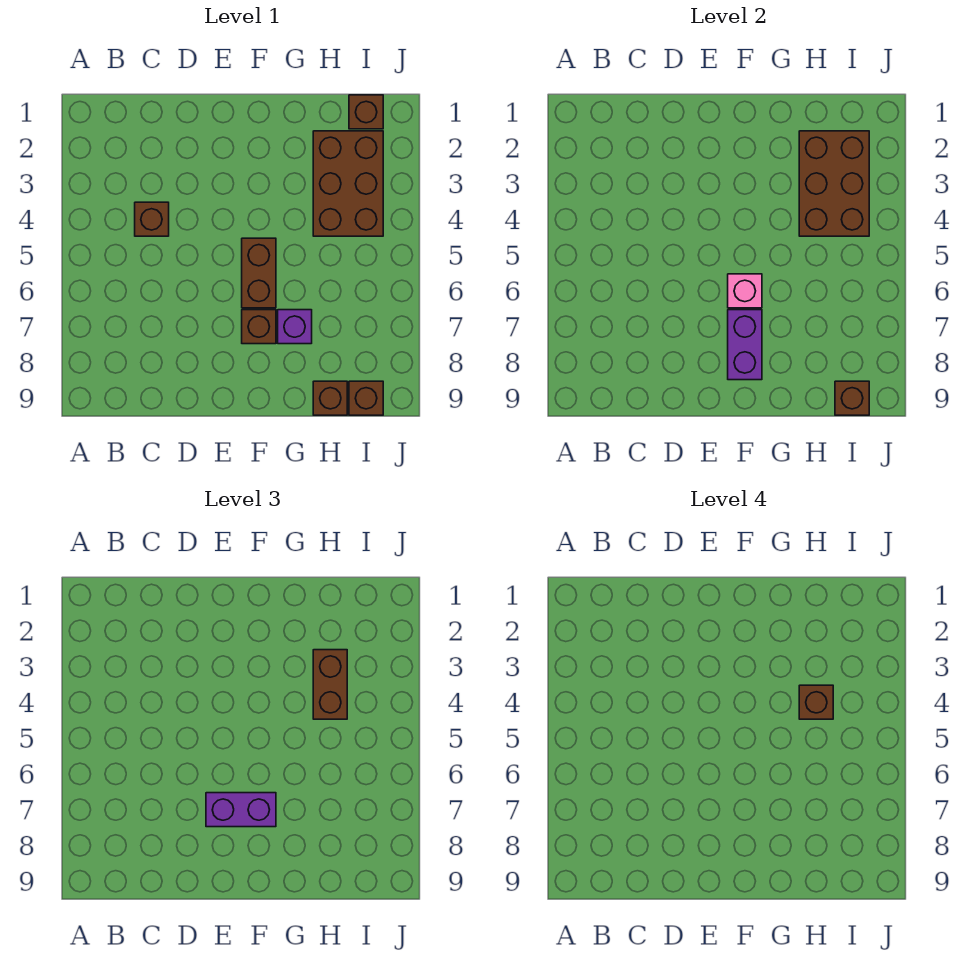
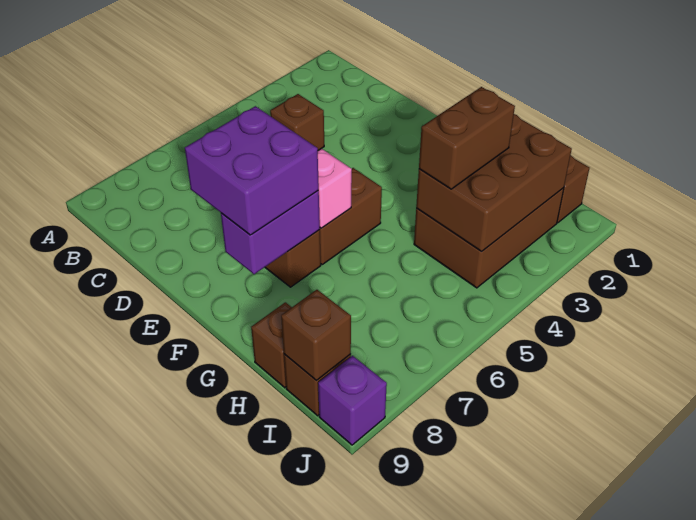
purple 1x2 brick [206,793,276,827] -> purple 2x2 brick [185,106,319,235]
purple 1x1 brick [278,310,312,344] -> purple 1x1 brick moved to [318,356,387,445]
brown 1x1 brick [799,685,833,719] -> none

